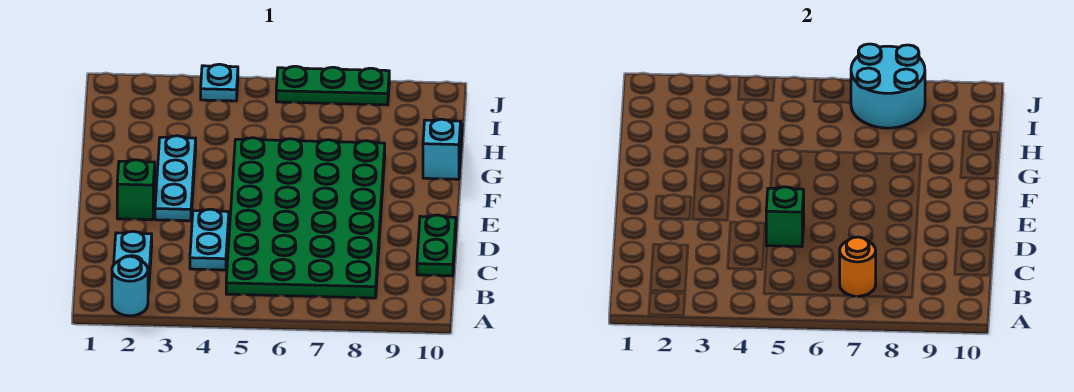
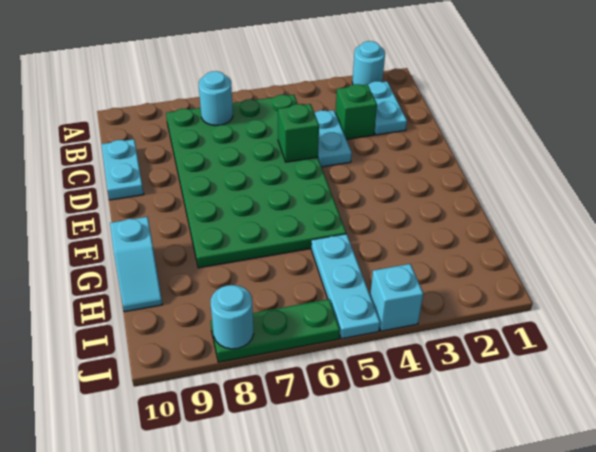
orange 1x1 round brick [840,237,876,297] -> cyan 1x1 round brick [199,71,233,126]
green 1x2 plate [417,215,456,276] -> cyan 1x2 plate [101,139,144,200]
green 1x1 brick [117,160,155,220] -> green 1x1 brick moved to [335,84,377,139]
cyan 1x3 plate [155,136,196,221] -> cyan 1x3 plate moved to [311,234,380,339]
cyan 2x2 round brick [851,44,925,128] -> cyan 1x1 round brick [211,285,254,349]
cyan 1x1 plate [201,64,238,101] -> cyan 1x1 brick [370,264,423,331]

